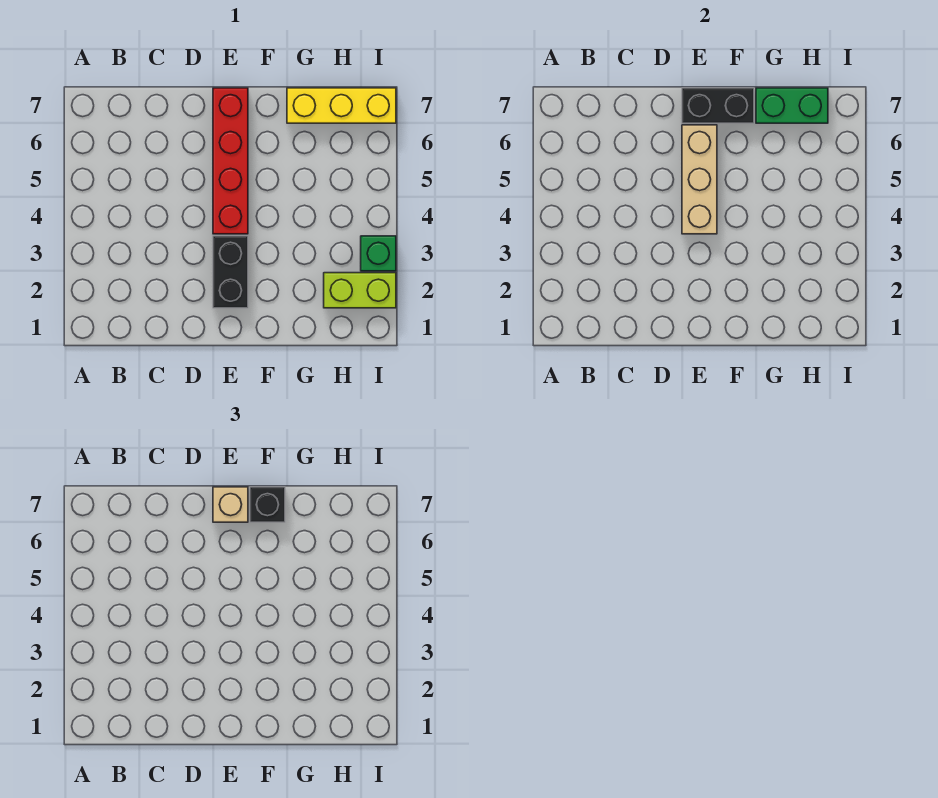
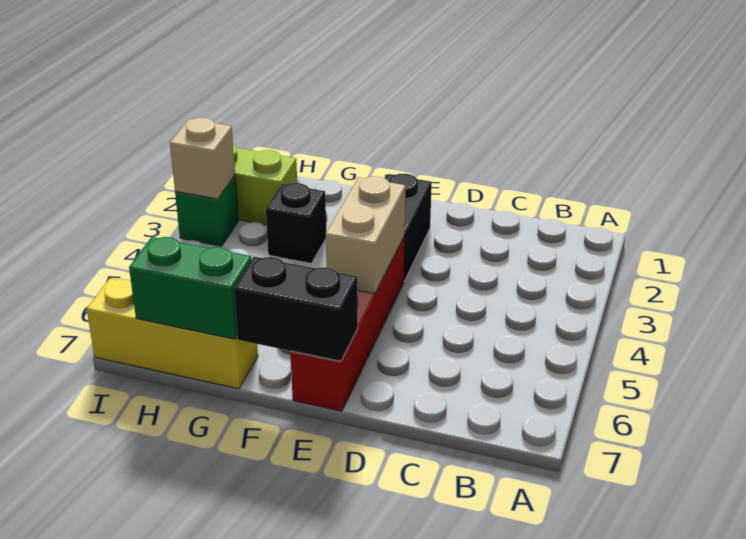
tan 1x3 brick [682,125,717,234] -> tan 1x2 brick [326,176,405,294]
tan 1x1 brick [213,487,248,522] -> tan 1x1 brick moved to [170,118,235,199]
black 1x1 brick [250,487,285,522] -> black 1x1 brick moved to [266,183,326,263]

